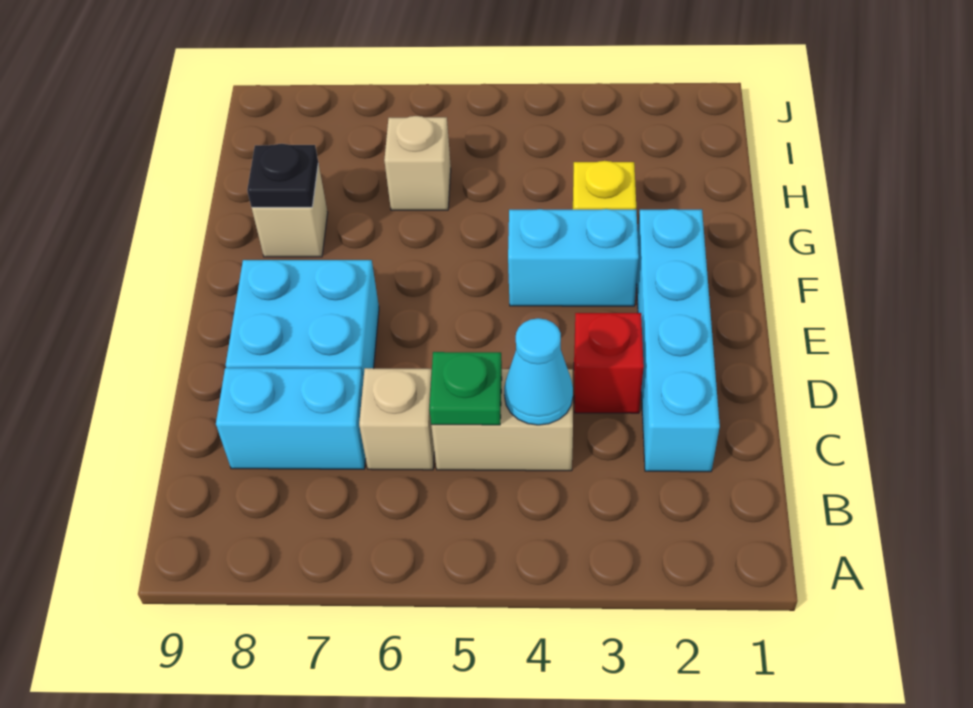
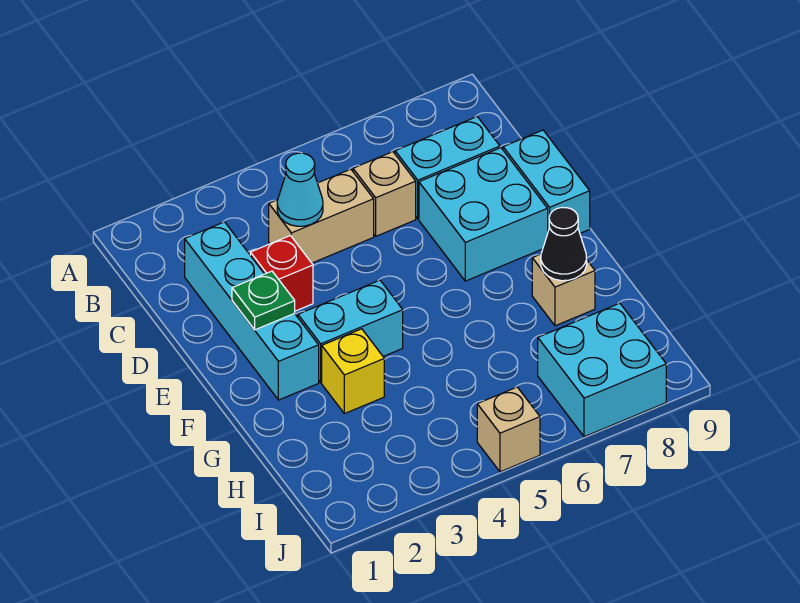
green 1x1 plate [429,352,502,425] -> green 1x1 plate moved to [232,271,295,330]
none -> cyan 1x2 brick [503,130,590,233]
black 1x1 plate [247,144,318,207] -> black 1x1 cone [541,207,587,281]
tan 1x1 brick [384,116,451,210] -> tan 1x1 brick moved to [477,387,540,472]
none -> cyan 2x2 brick [538,303,666,437]

